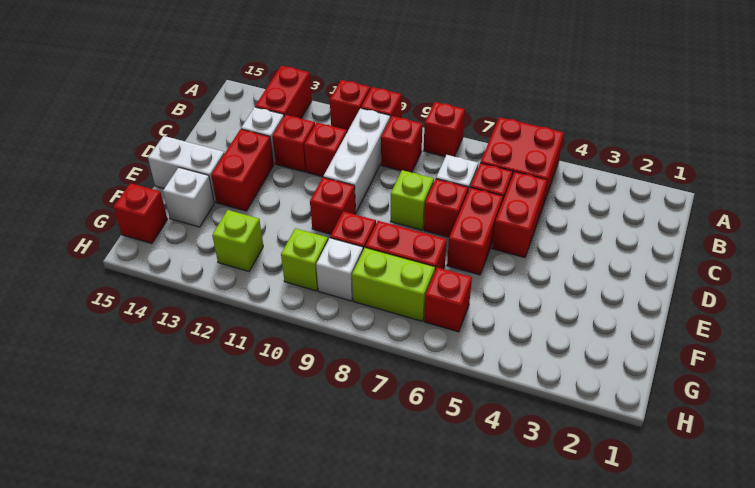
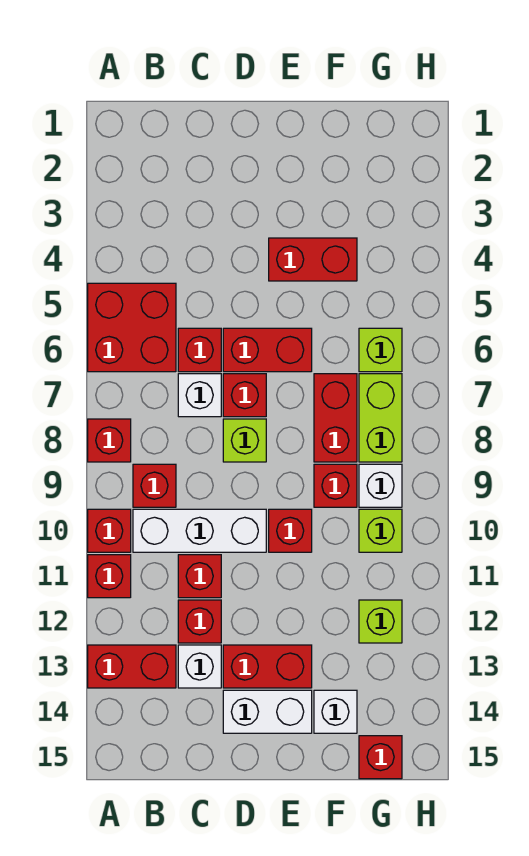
red 1x2 brick [492,172,547,258] -> red 1x2 brick moved to [269,238,357,281]
white 1x2 brick [148,136,224,202] -> white 1x2 brick turned to [223,690,312,733]
red 1x1 brick [424,267,472,332] -> lime 1x1 brick [359,328,402,372]

